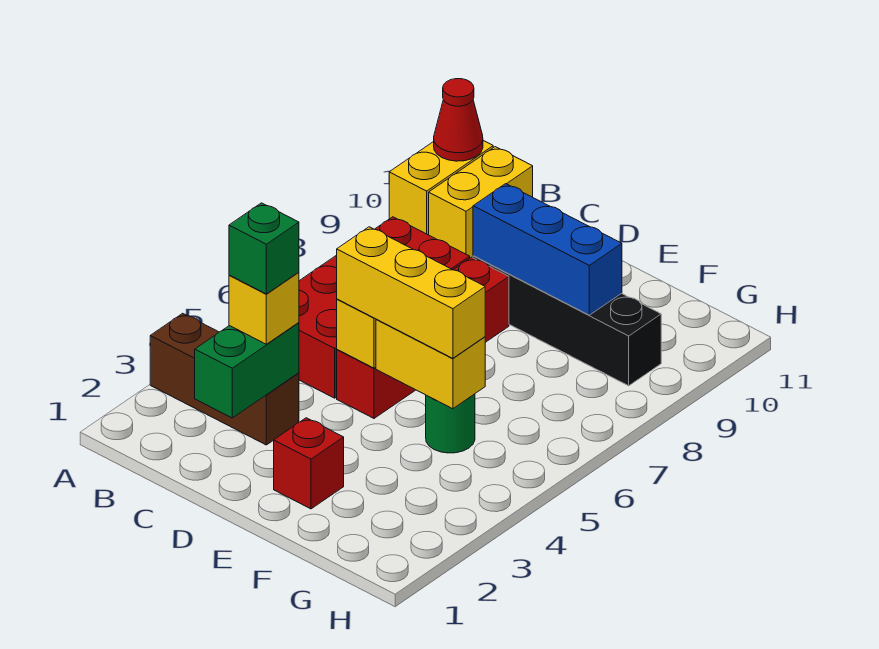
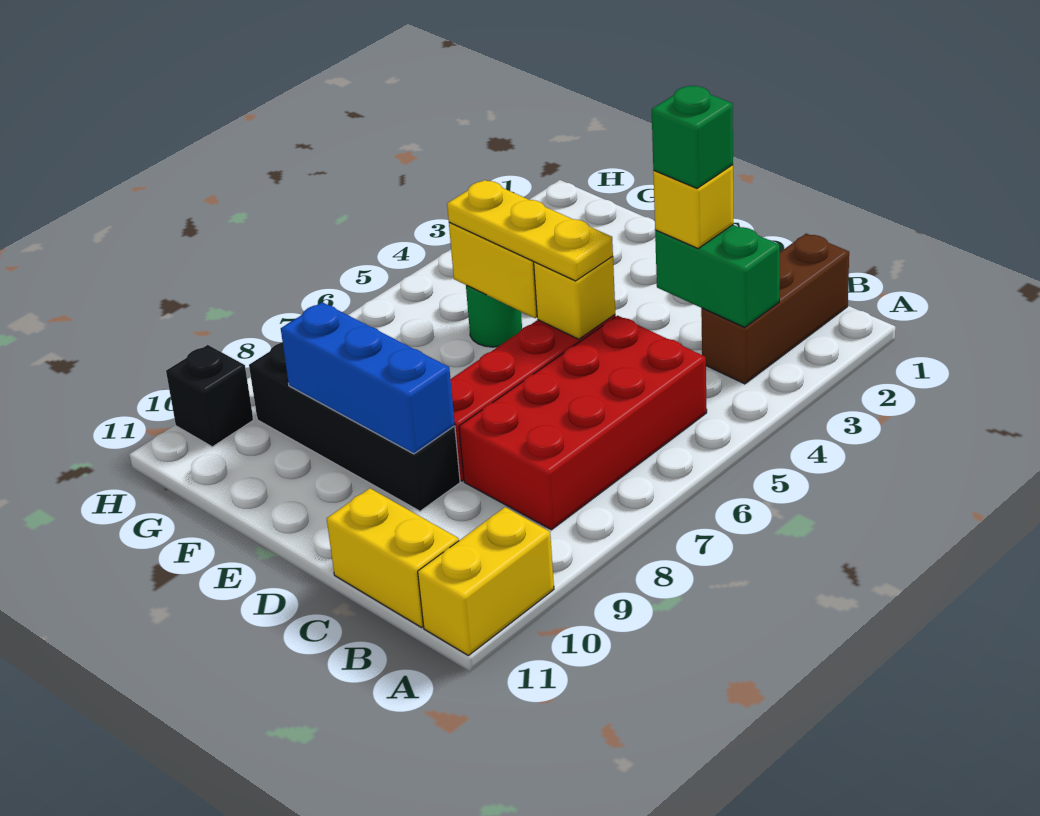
brown 1x3 brick [150,313,299,445] -> brown 1x3 brick turned to [701,234,849,384]
red 1x1 cone [434,79,483,161] -> none
yellow 1x2 brick [429,147,533,258] -> yellow 1x2 brick turned to [327,488,459,627]
green 1x2 brick [195,323,299,418] -> green 1x2 brick turned to [655,225,780,327]
yellow 1x3 brick [337,227,485,358] -> yellow 1x3 plate [447,180,613,281]
red 1x1 brick [274,418,344,509] -> none
none -> black 1x1 brick [166,345,253,447]

